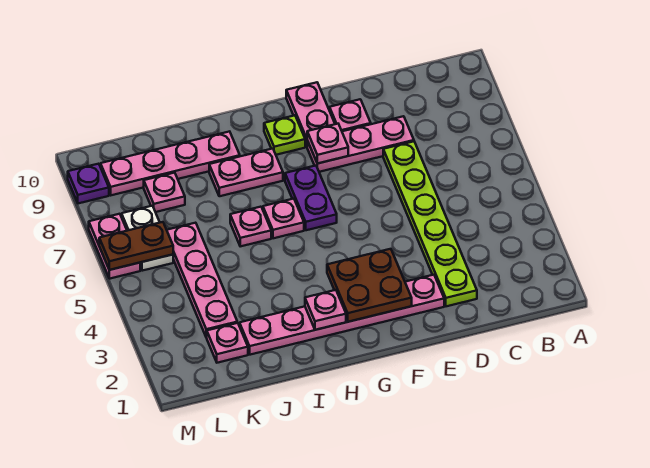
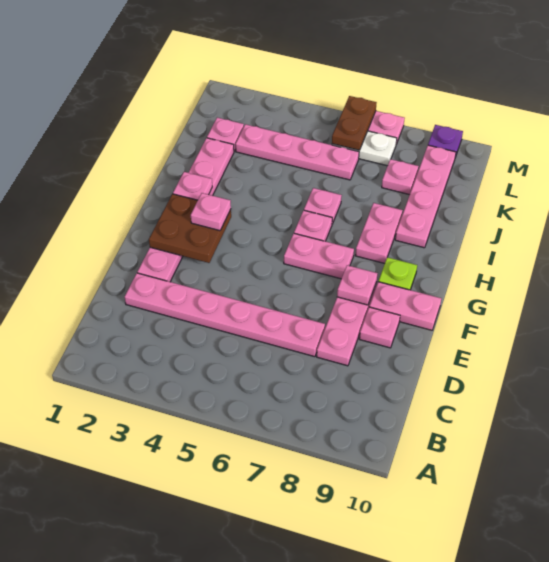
lime 1x6 plate [383,141,477,306] -> pink 1x6 plate [125,273,325,357]
none -> pink 1x1 plate [191,193,231,231]
purple 1x2 plate [285,166,337,230] -> pink 1x2 plate [284,233,354,279]

